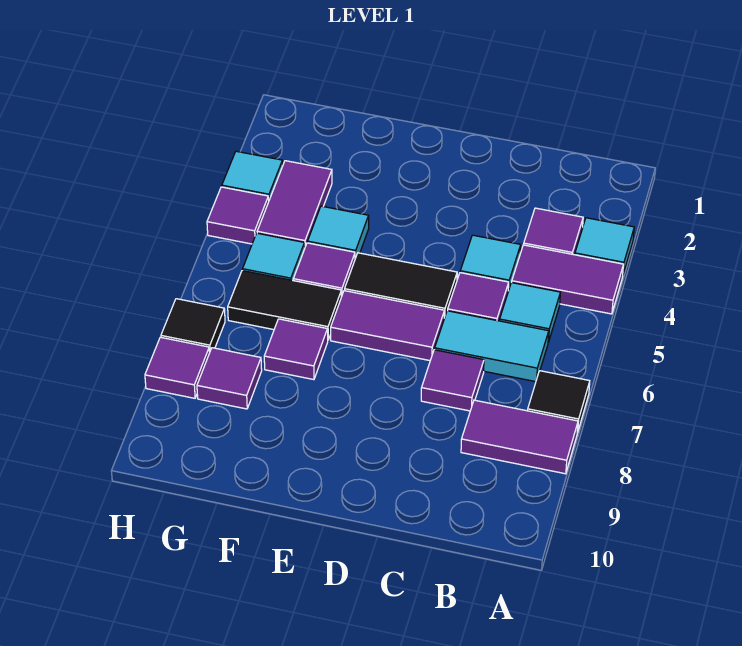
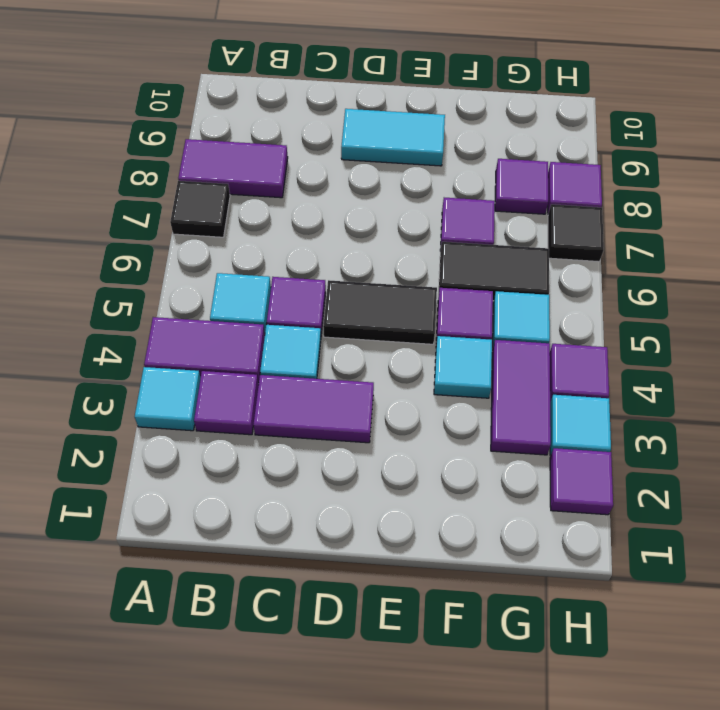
cyan 1x2 tile [435,311,549,382] -> cyan 1x2 tile moved to [341,109,445,166]
purple 1x1 tile [421,350,484,411] -> purple 1x1 tile moved to [550,448,613,515]
purple 1x2 tile [331,291,445,361] -> purple 1x2 tile moved to [253,375,374,443]

